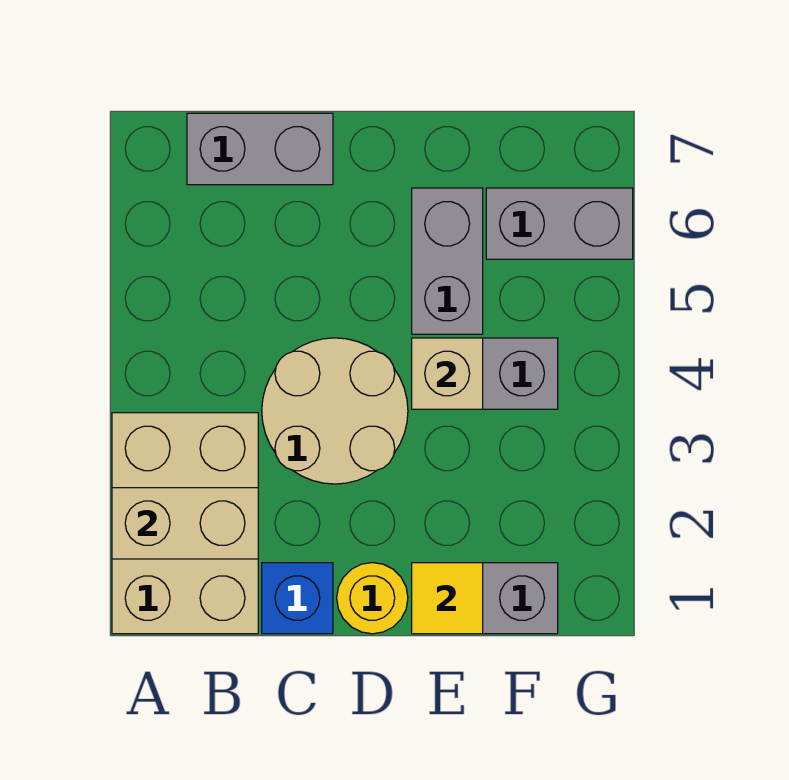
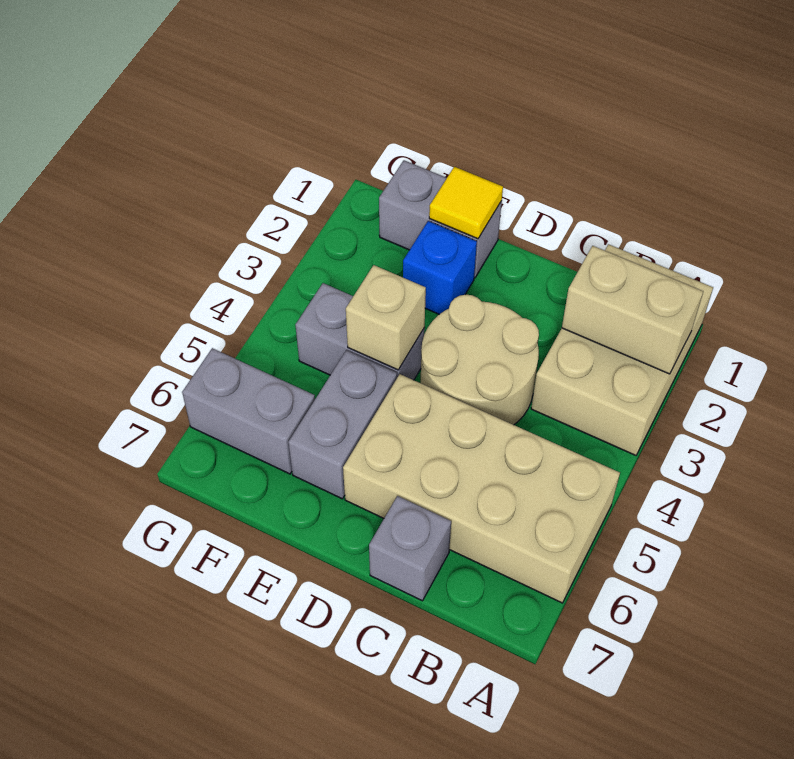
none -> tan 2x4 brick [343,374,620,603]
grey 1x2 brick [187,113,333,185] -> grey 1x1 brick [369,496,451,601]
blue 1x1 brick [262,563,333,634] -> blue 1x1 brick moved to [403,221,477,314]
yellow 1x1 round brick [337,563,408,634] -> none

